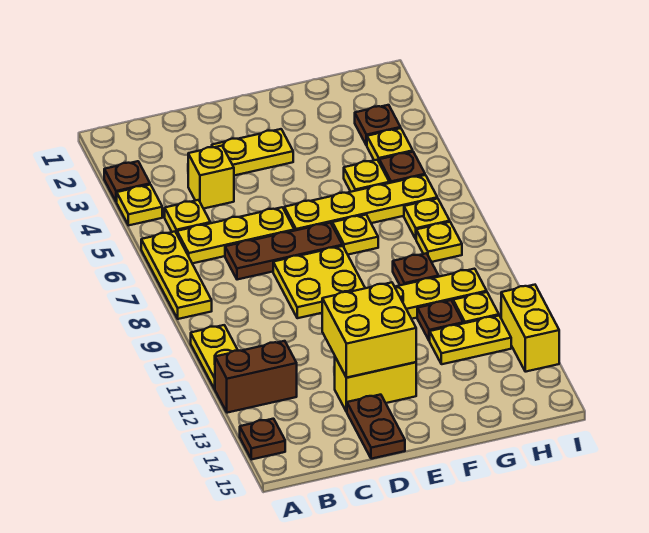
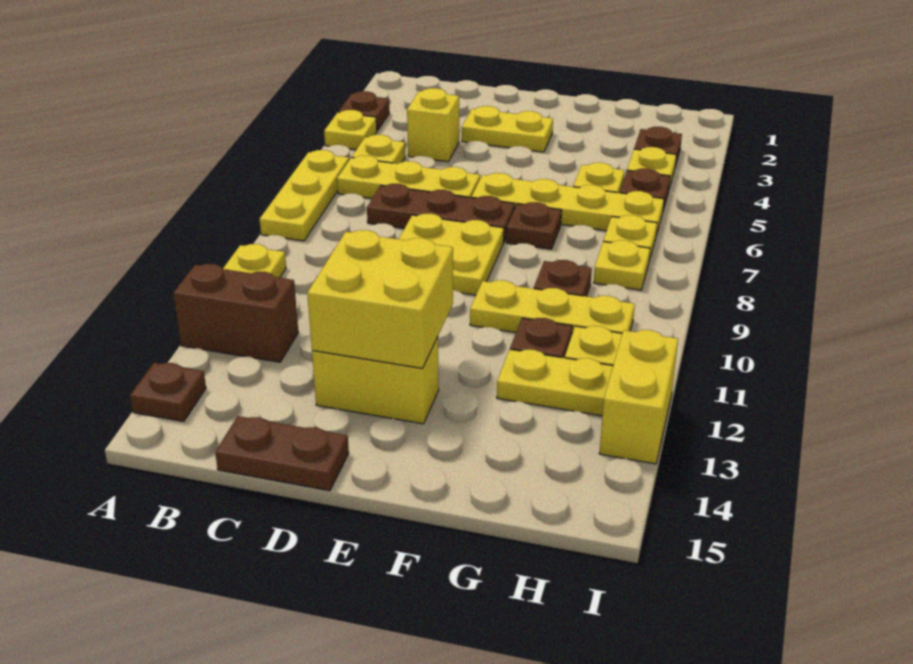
brown 1x2 plate [347,395,405,459] -> brown 1x2 plate turned to [215,416,349,491]
yellow 1x1 plate [332,215,378,255] -> brown 1x1 plate [506,202,562,249]

